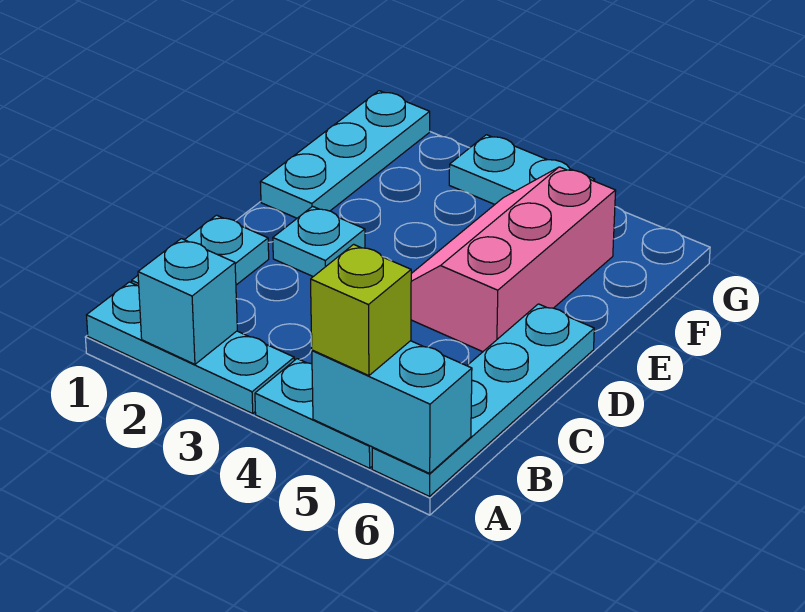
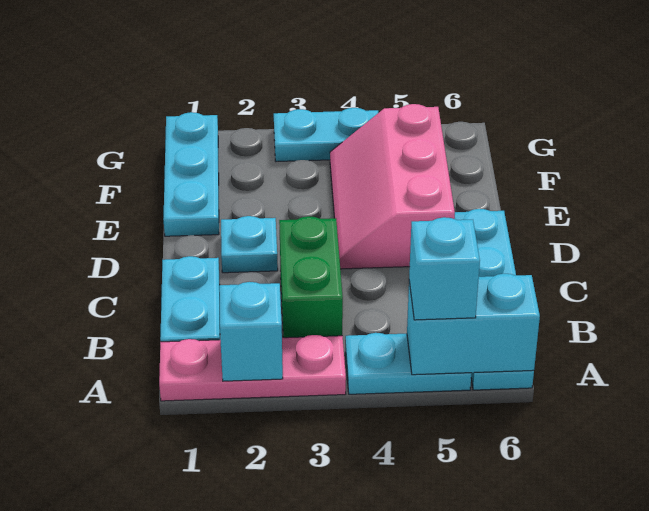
cyan 1x3 plate [87,282,294,414] -> pink 1x3 plate [159,335,346,401]
lime 1x1 brick [311,244,411,376] -> cyan 1x1 brick [409,217,480,320]
none -> green 1x2 brick [279,216,343,338]

